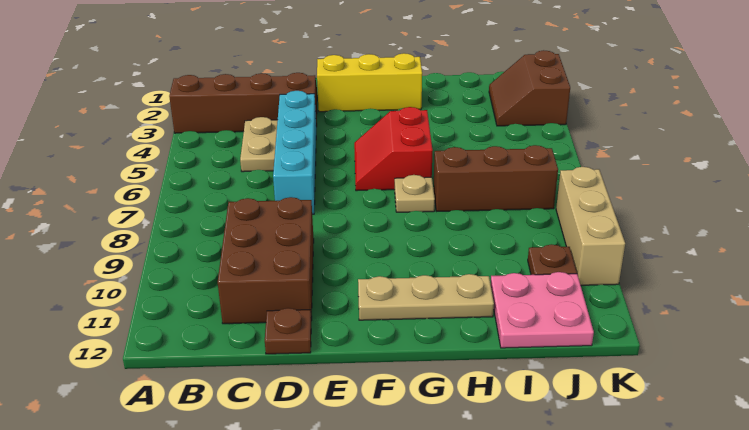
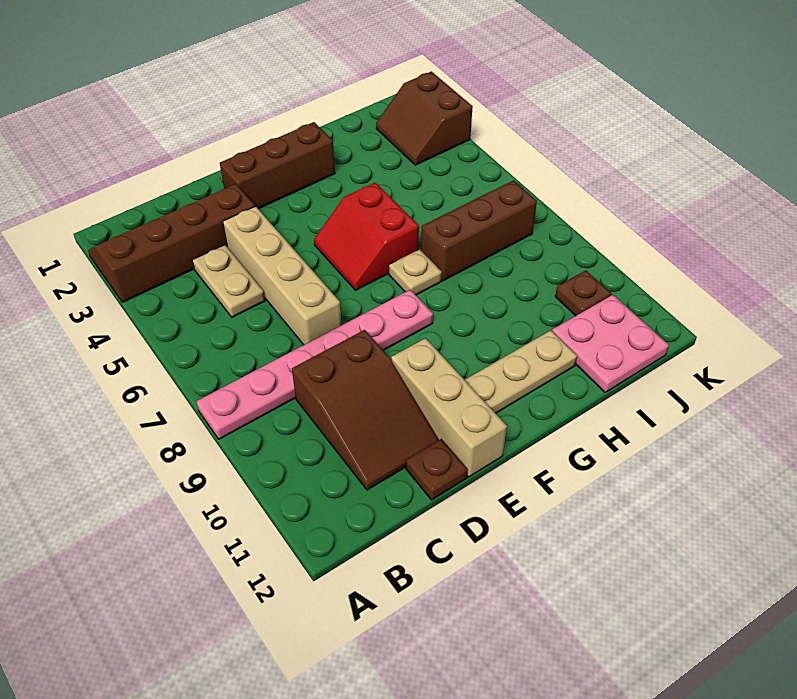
none -> pink 1x6 plate [196,290,433,439]
brown 2x3 brick [218,197,314,324] -> brown 2x3 slope [292,330,439,490]
cyan 1x4 brick [273,91,316,214] -> tan 1x4 brick [223,206,342,345]
yellow 1x3 brick [317,53,422,112] -> brown 1x3 brick [220,122,335,209]
tan 1x3 brick [556,167,625,285] -> tan 1x3 brick moved to [391,338,507,477]

